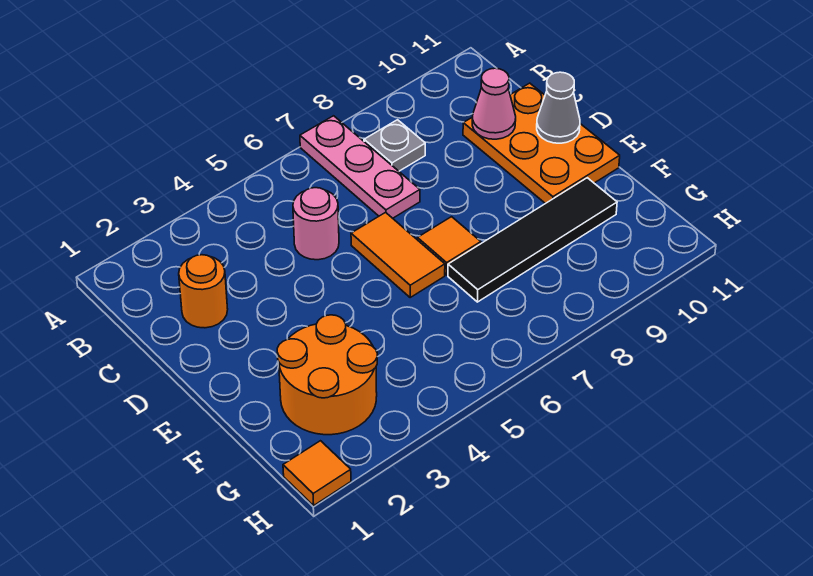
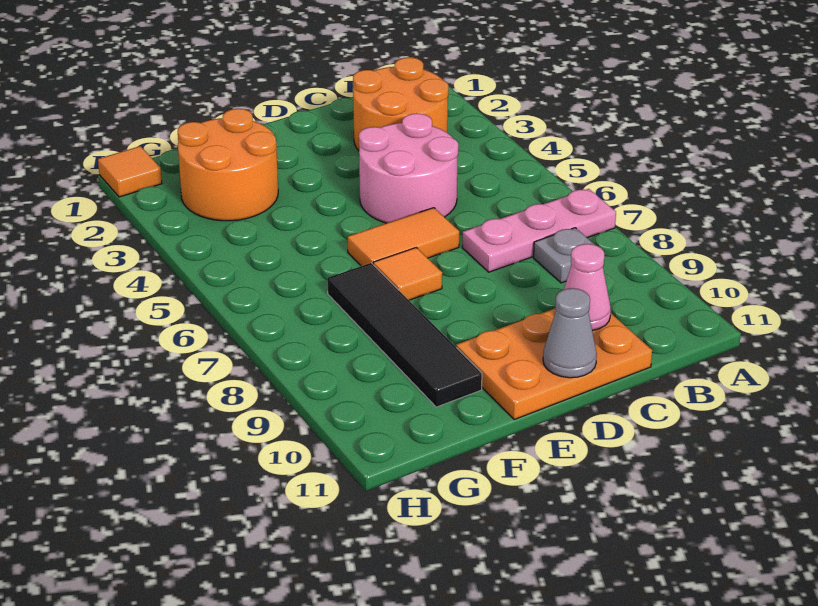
orange 1x1 round brick [179,255,228,328] -> orange 2x2 round brick [353,57,448,150]
pink 1x1 round brick [293,188,339,260] -> pink 2x2 round brick [359,113,458,223]

